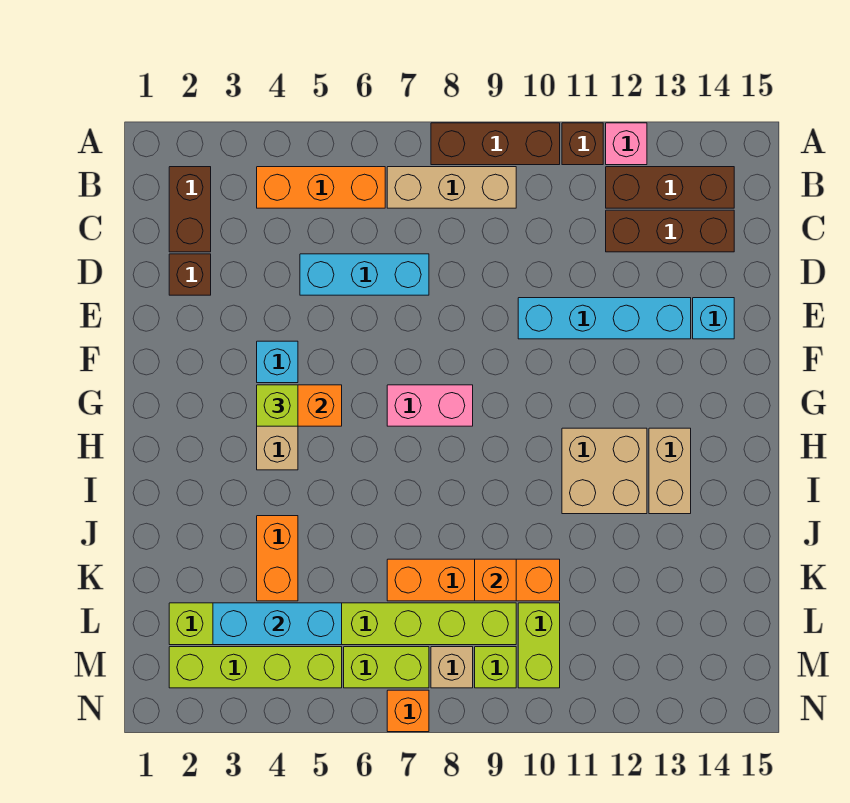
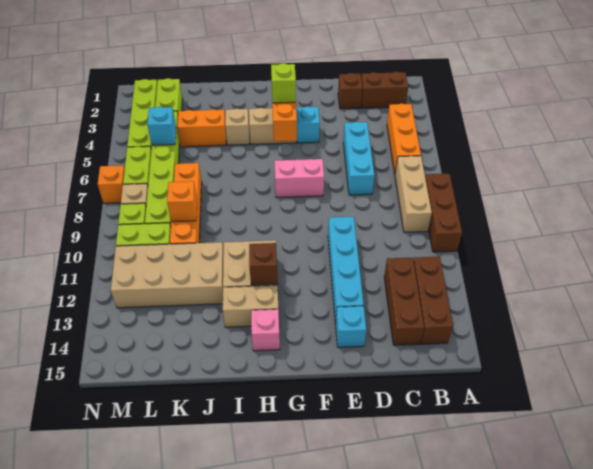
brown 1x1 brick [562,123,603,165] -> brown 1x1 brick moved to [249,243,278,285]
pink 1x1 brick [606,123,647,165] -> pink 1x1 brick moved to [251,309,280,351]
pink 1x2 brick [387,385,473,426] -> pink 1x2 brick turned to [274,159,324,197]
none -> tan 1x1 brick [225,109,249,145]
none -> tan 2x4 brick [111,242,224,308]
cyan 1x3 brick [213,603,342,645] -> cyan 1x1 brick [147,107,176,145]

